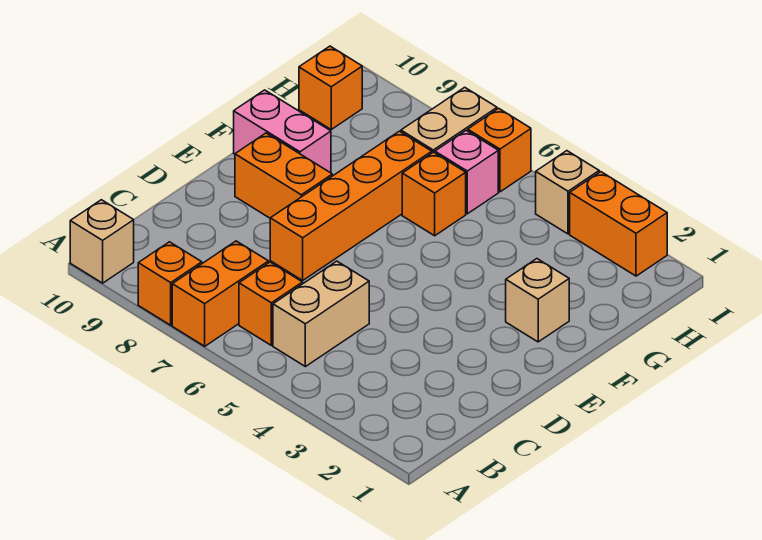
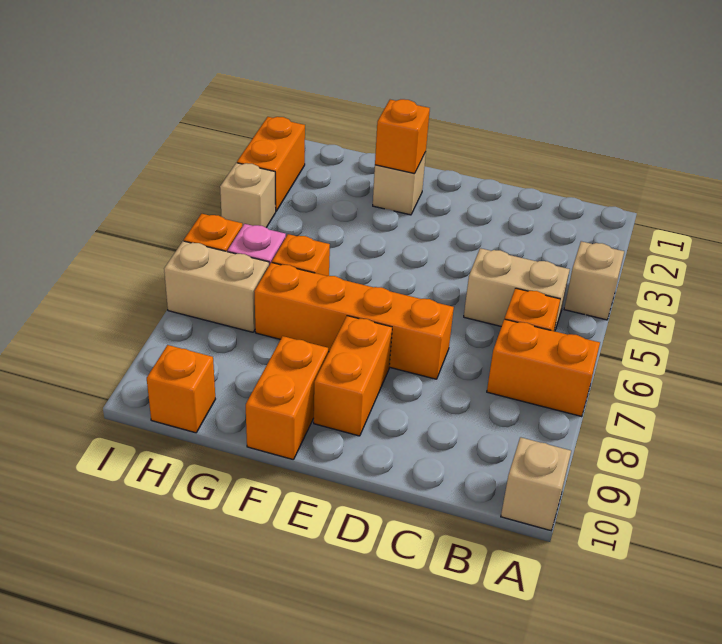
none -> tan 1x1 brick [564,241,624,320]
orange 1x1 brick [138,242,202,325] -> orange 1x1 brick moved to [375,99,430,174]
pink 1x2 brick [234,90,331,173] -> orange 1x2 brick [246,336,328,460]

